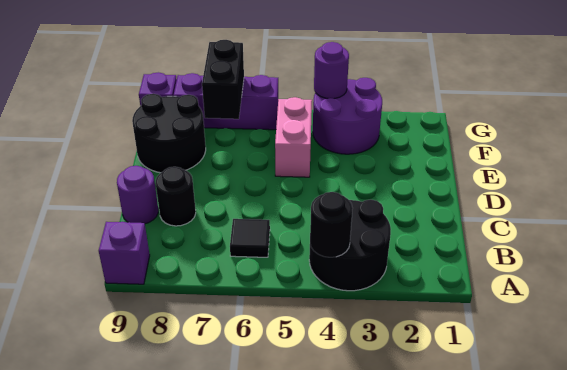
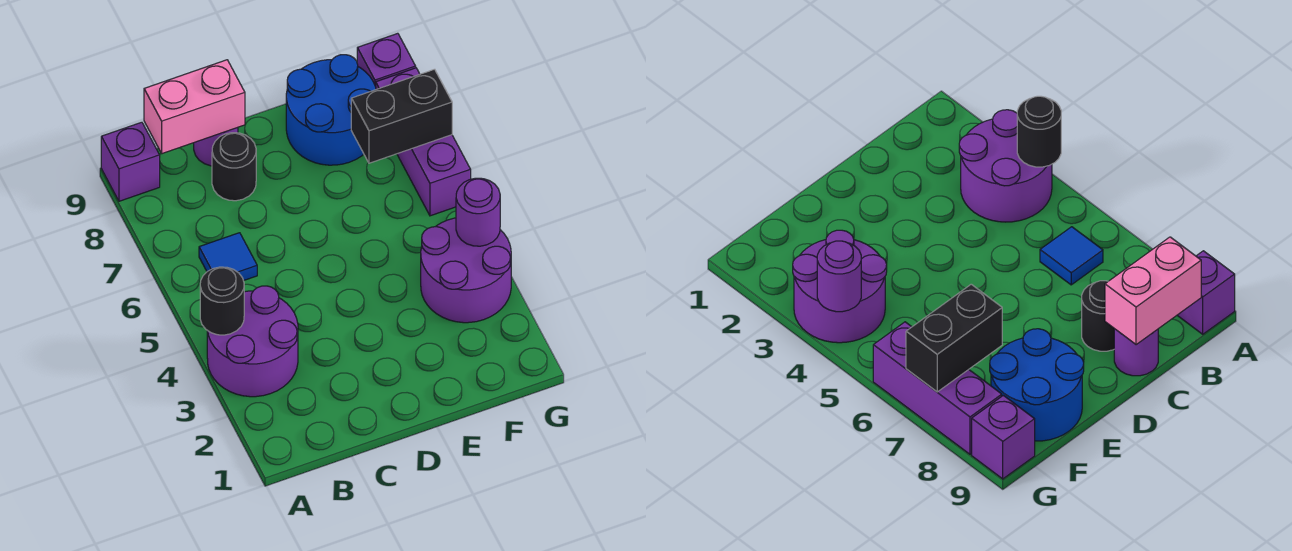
black 2x2 round brick [309,199,391,291] -> purple 2x2 round brick [207,286,298,397]
black 1x1 tile [230,219,270,257] -> blue 1x1 tile [199,233,257,281]
pink 1x2 brick [275,97,312,177] -> pink 1x2 brick moved to [144,60,245,154]
black 2x2 round brick [132,94,206,173] -> blue 2x2 round brick [286,55,376,165]

